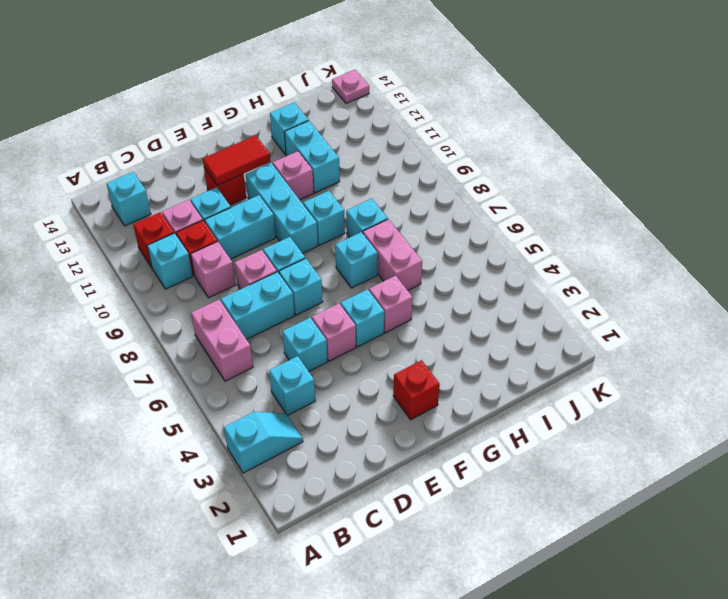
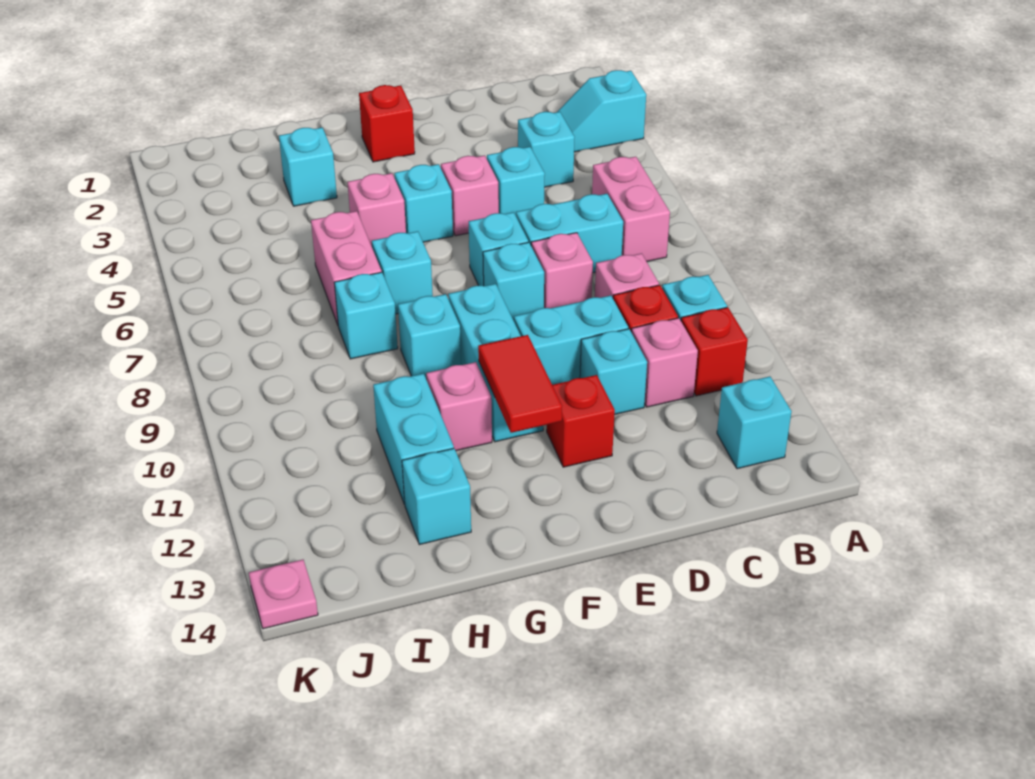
red 1x2 tile [203,135,271,185] -> red 1x2 tile turned to [478,335,562,433]
none -> cyan 1x1 brick [279,128,337,206]

